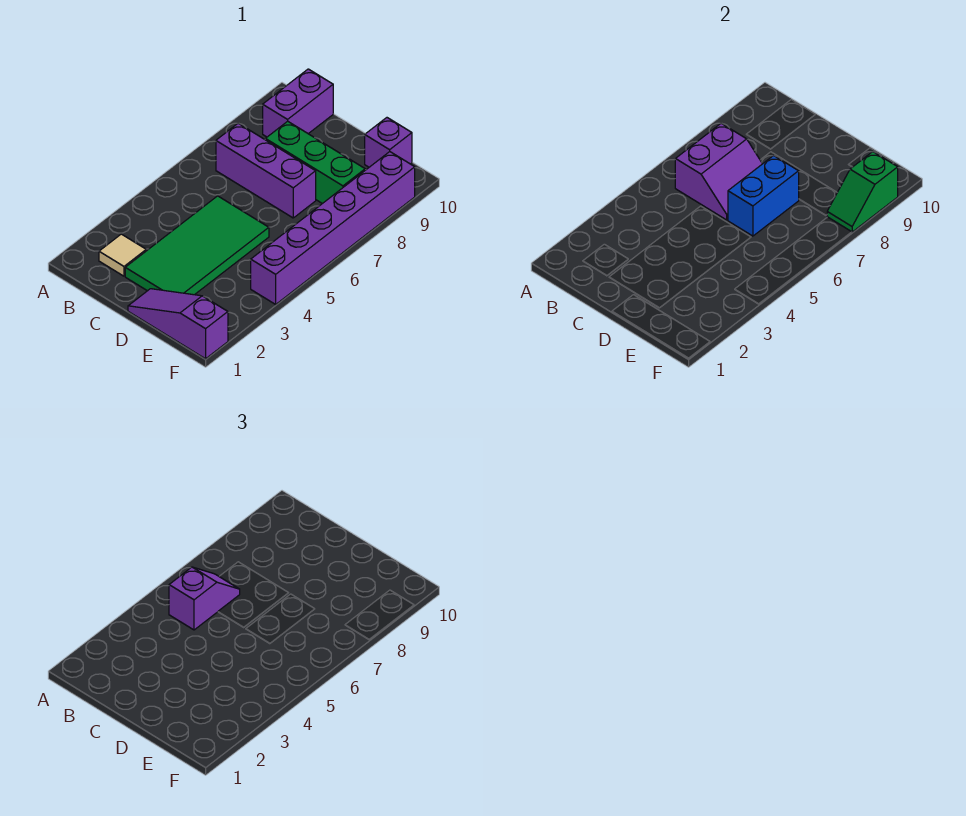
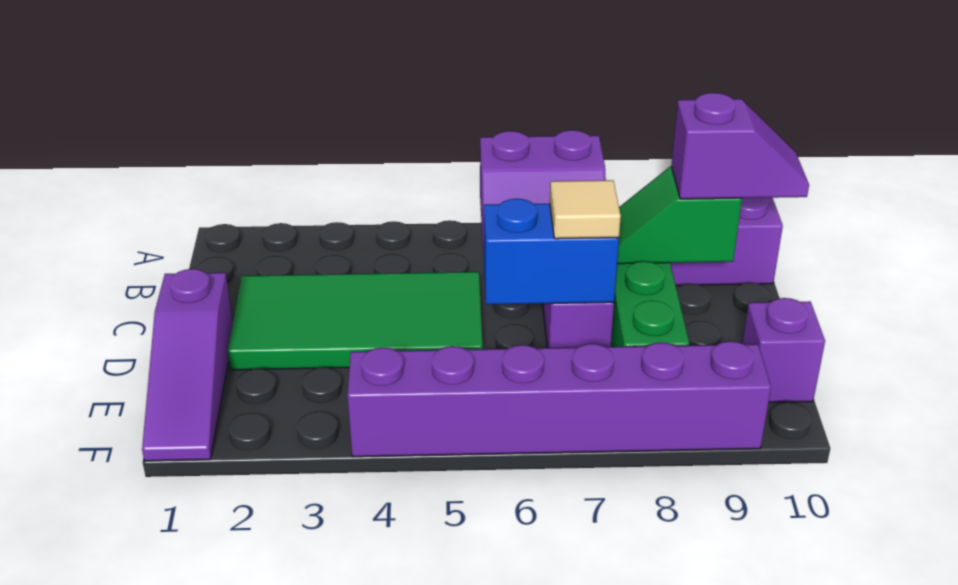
tan 1x1 tile [99,234,146,276] -> tan 1x1 tile moved to [550,180,621,239]
purple 1x2 slope [169,567,240,630] -> purple 1x2 slope moved to [671,93,809,199]
purple 1x3 slope [128,289,228,359] -> purple 1x3 slope turned to [142,269,233,461]
green 1x2 slope [827,152,898,232] -> green 1x2 slope moved to [617,167,742,264]

